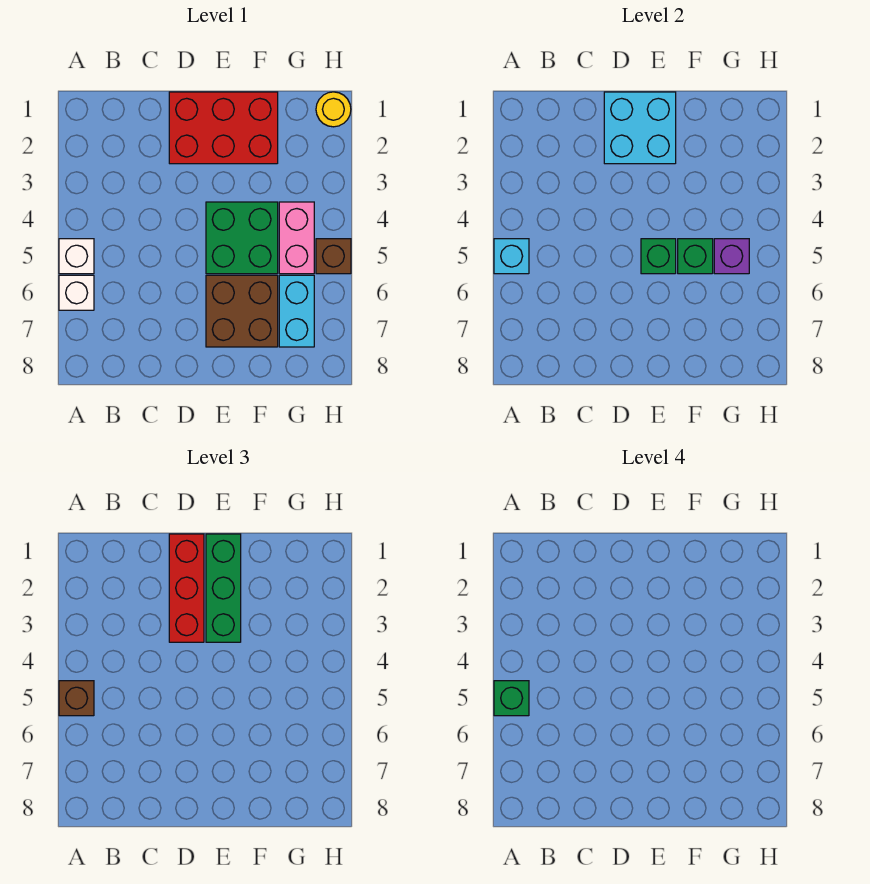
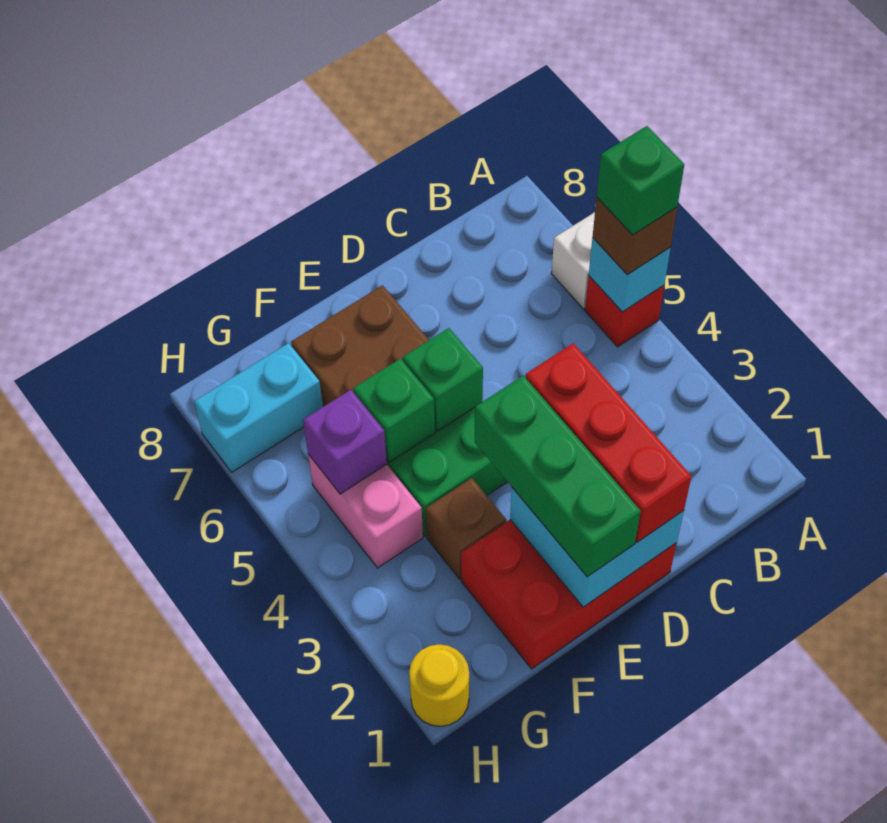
white 1x1 brick [59,239,94,274] -> red 1x1 brick [585,276,664,347]
cyan 1x2 brick [279,275,314,347] -> cyan 1x2 brick turned to [194,343,323,472]
brown 1x1 brick [316,239,351,274] -> brown 1x1 brick moved to [426,478,506,579]

